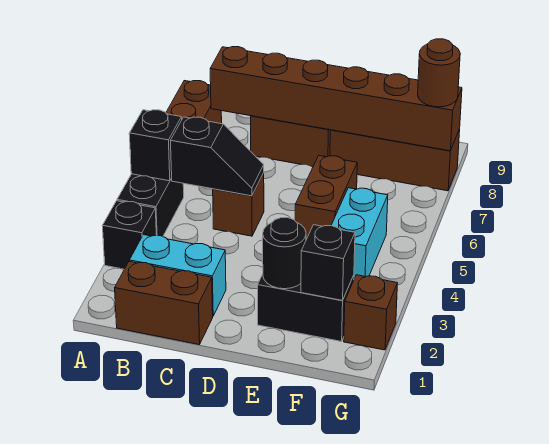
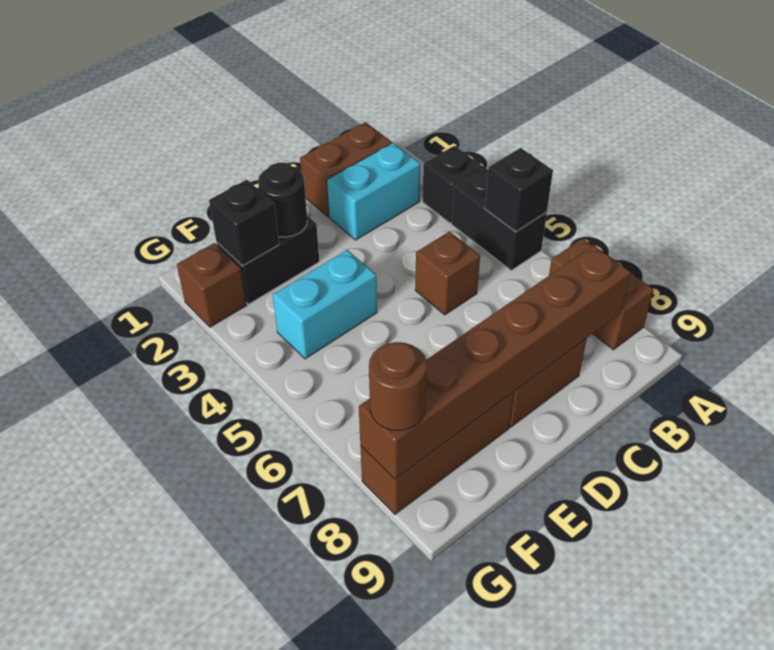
black 1x2 slope [171,117,264,196] -> none
brown 1x2 brick [295,156,357,240] -> none
cyan 1x2 brick [331,188,388,278] -> cyan 1x2 brick turned to [273,250,377,359]

